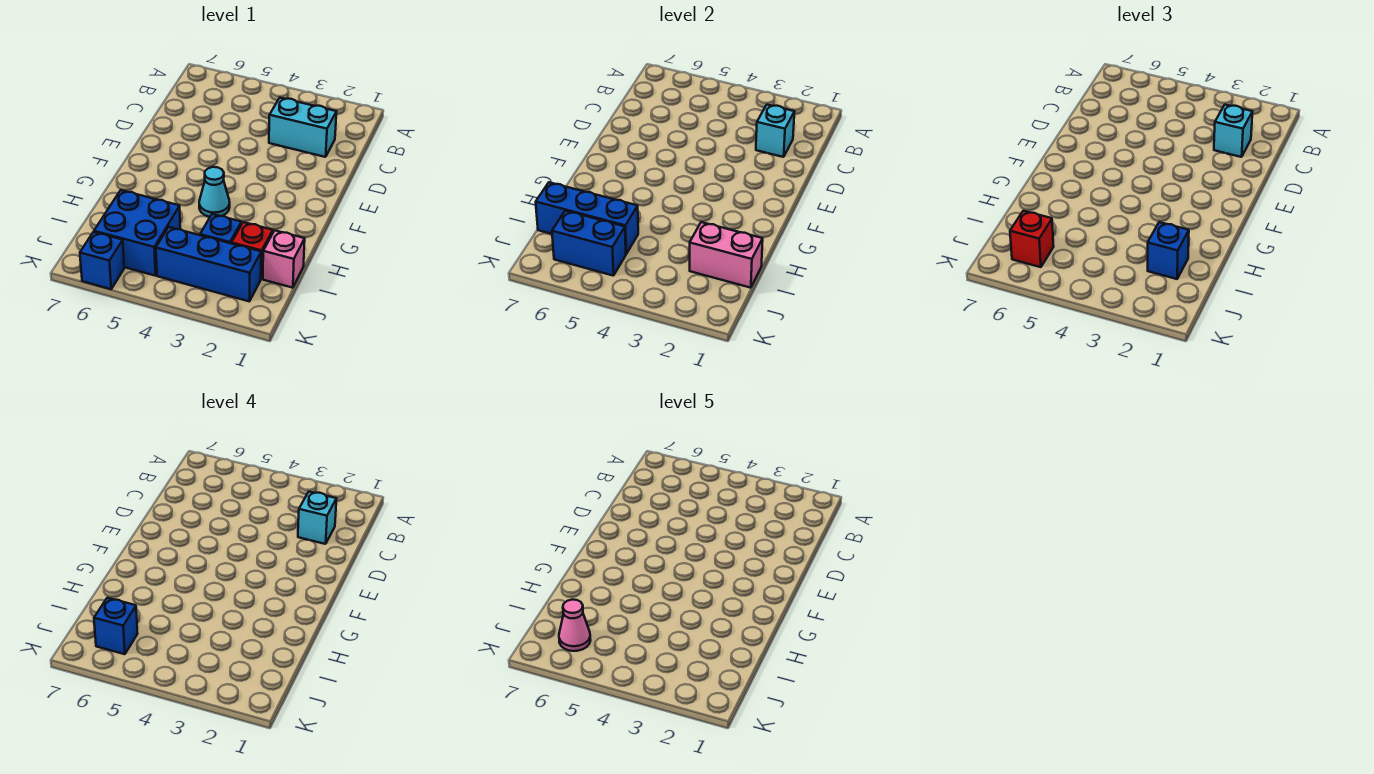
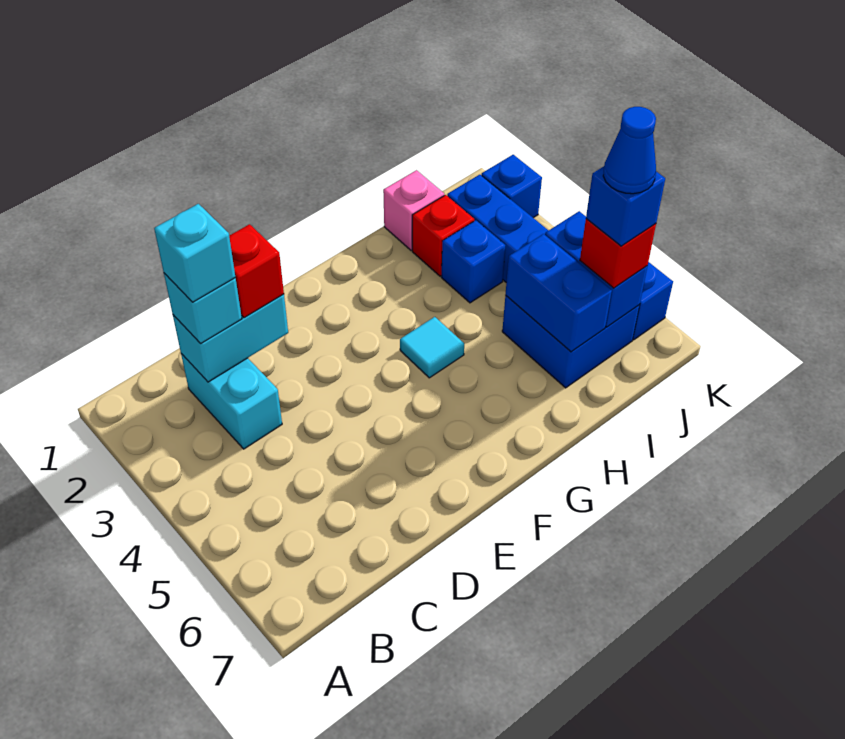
cyan 1x1 brick [756,105,795,157] -> cyan 1x2 brick [173,294,288,382]
none -> red 1x1 brick [229,224,284,318]
cyan 1x1 cone [199,167,230,217] -> cyan 1x1 tile [400,317,464,378]
pink 1x2 brick [690,222,763,288] -> none
blue 1x1 brick [1148,222,1189,279] -> blue 1x1 brick moved to [481,155,542,218]
blue 1x3 brick [536,182,638,254] -> blue 1x2 brick [505,234,612,352]
pink 1x1 cone [559,600,591,651] -> blue 1x1 cone [603,107,656,194]

